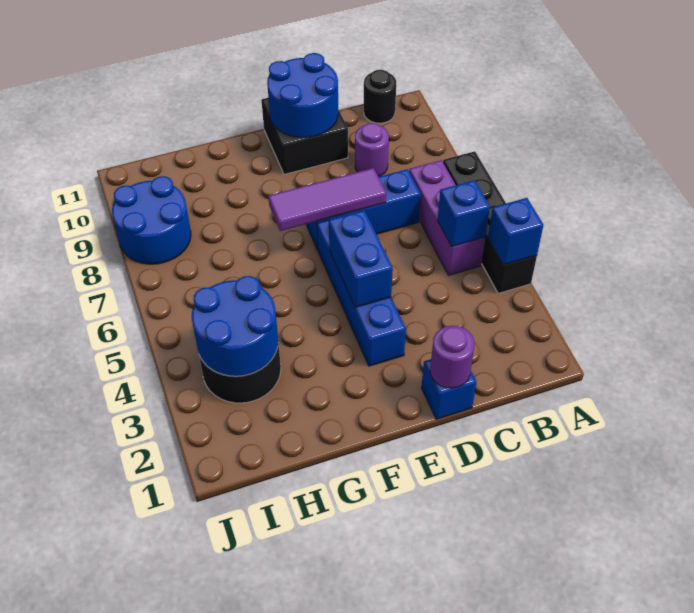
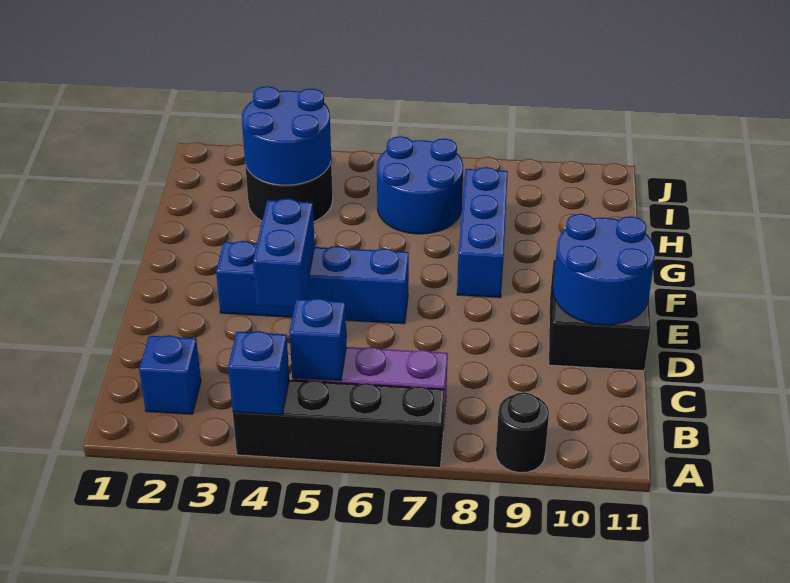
black 1x1 round brick [364,70,396,123] -> black 1x1 round brick moved to [496,392,549,473]
blue 1x3 brick [306,169,421,250] -> blue 1x3 brick moved to [457,167,508,298]
purple 1x1 round brick [355,123,389,177] -> none
blue 1x1 brick [421,359,476,419] -> blue 1x1 brick moved to [139,335,201,414]
purple 1x1 round brick [430,326,475,388] -> none
purple 1x3 tile [268,168,386,231] -> none
blue 1x2 brick [329,210,393,307] -> blue 1x2 brick turned to [253,199,315,308]
blue 2x2 round brick [112,176,191,264] -> blue 2x2 round brick moved to [377,136,463,234]

